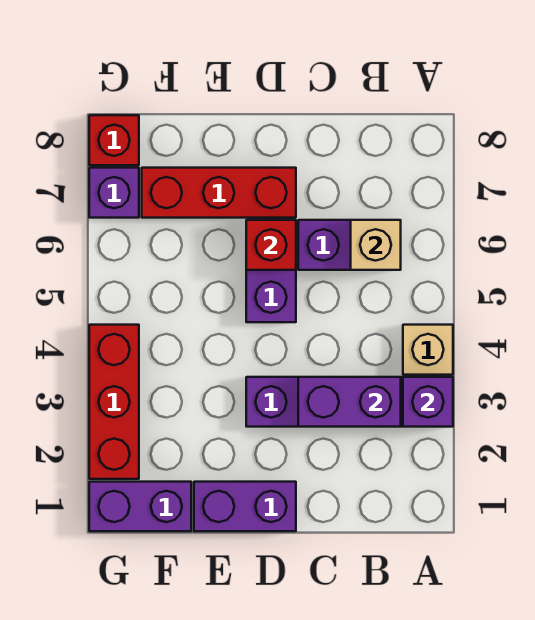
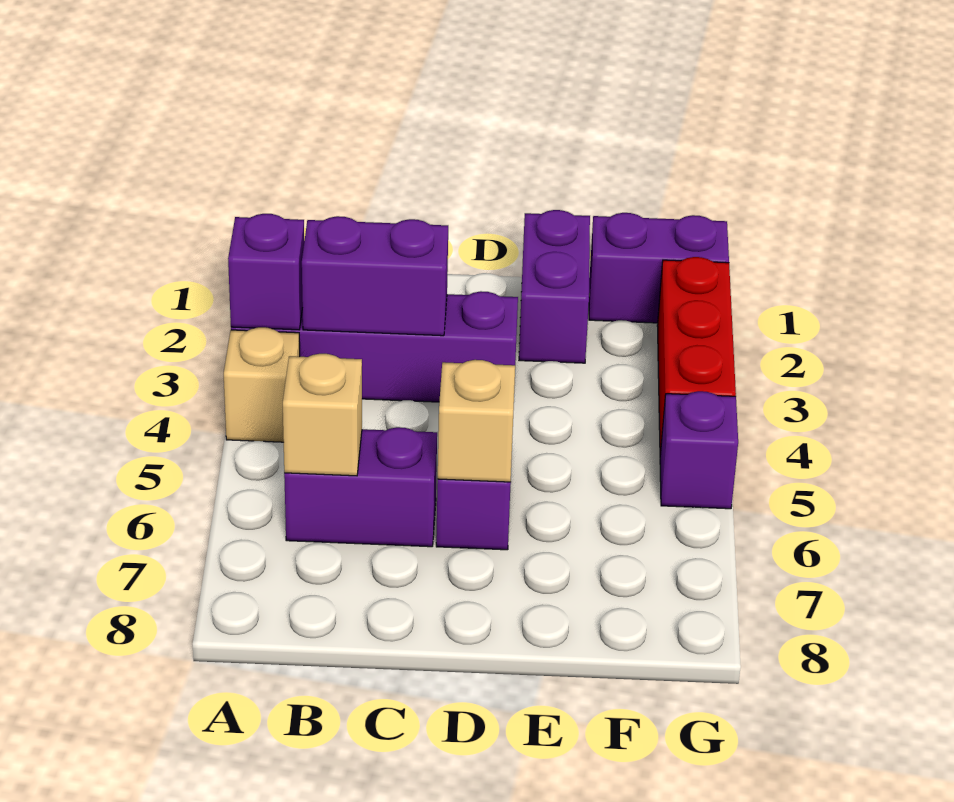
purple 1x2 brick [194,482,296,531] -> purple 1x2 brick turned to [519,210,590,363]
red 1x1 brick [246,220,296,270] -> tan 1x1 brick [438,360,515,482]
red 1x3 brick [142,168,296,218] -> none
purple 1x1 brick [89,168,139,218] -> purple 1x1 brick moved to [660,391,738,509]
red 1x1 brick [89,115,139,165] -> none

